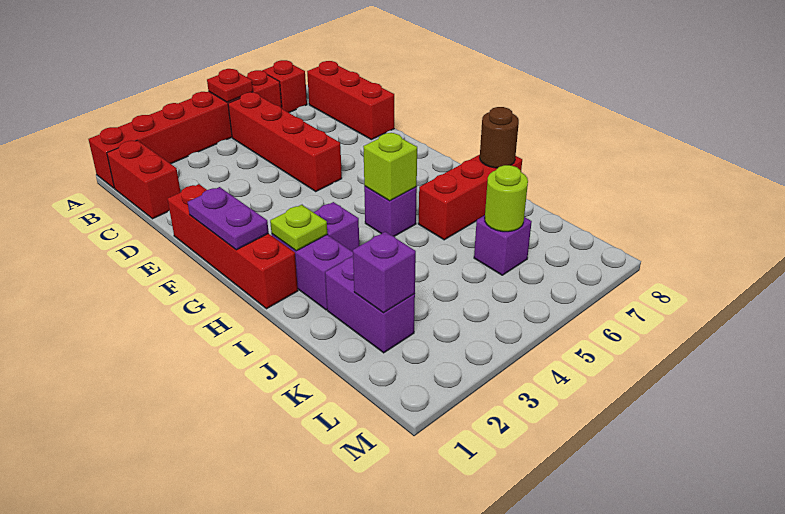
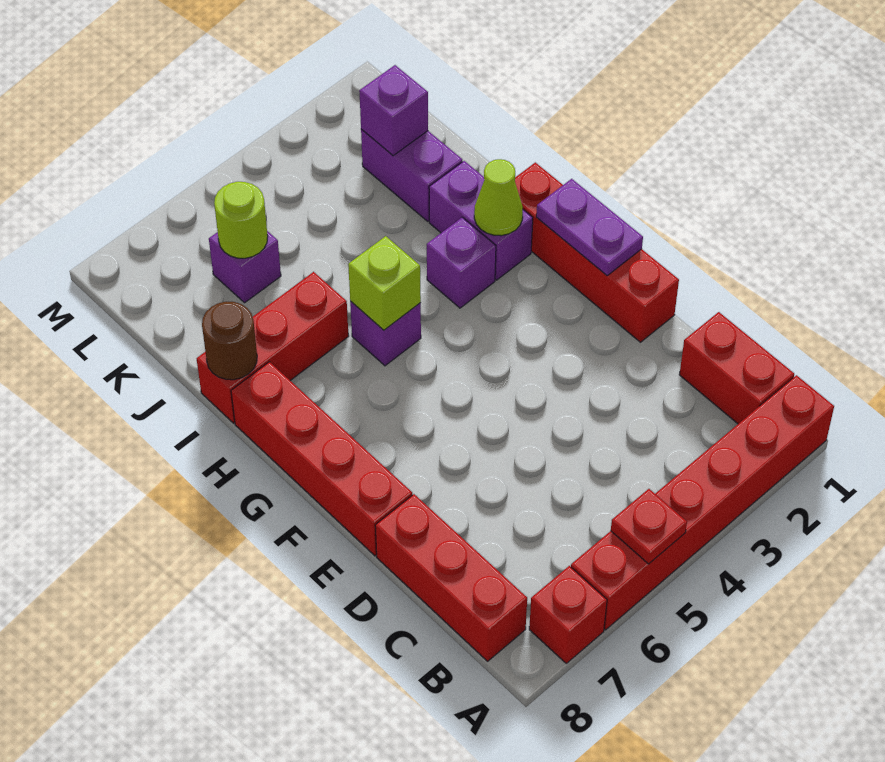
red 1x4 brick [228,92,342,192] -> red 1x4 brick moved to [231,362,412,556]
lime 1x1 plate [270,205,327,251] -> lime 1x1 cone [474,159,523,236]

